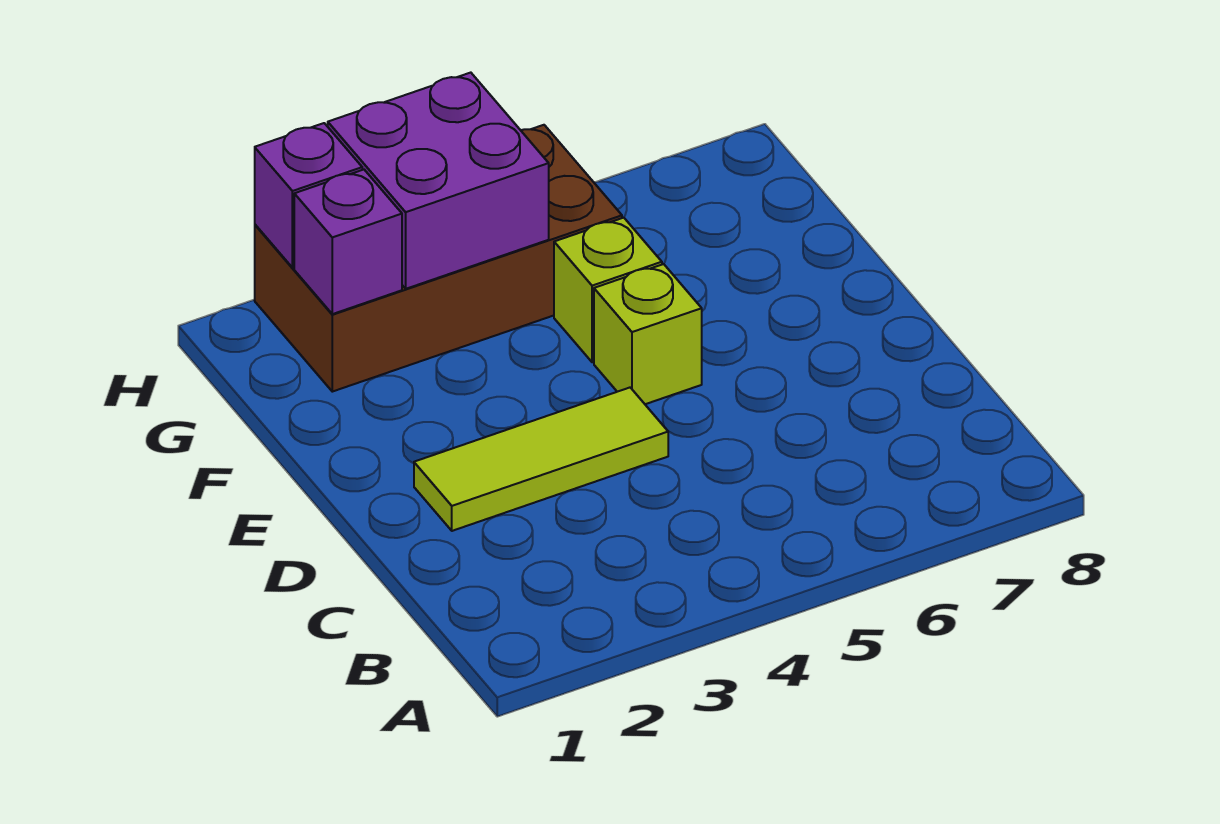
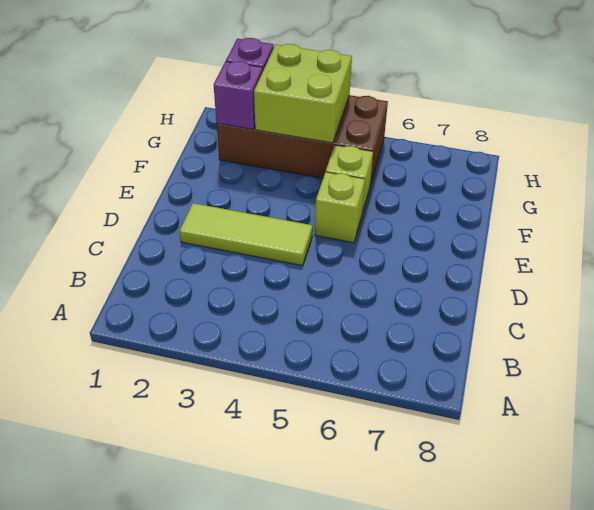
purple 2x2 brick [328,73,549,289] -> lime 2x2 brick [254,44,352,143]

